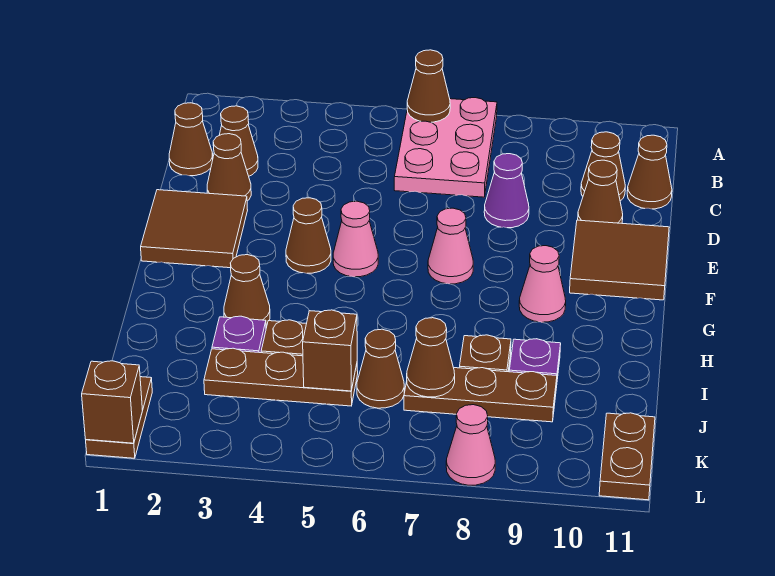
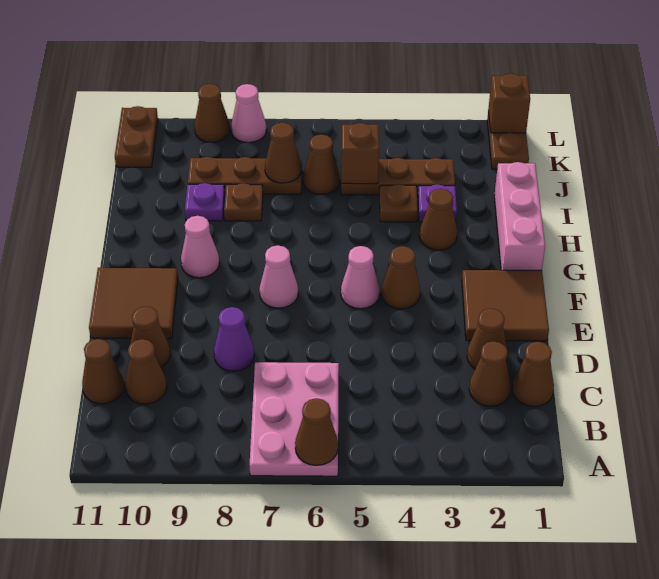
none -> pink 1x3 brick [494,162,545,270]
none -> brown 1x1 cone [194,84,230,142]

